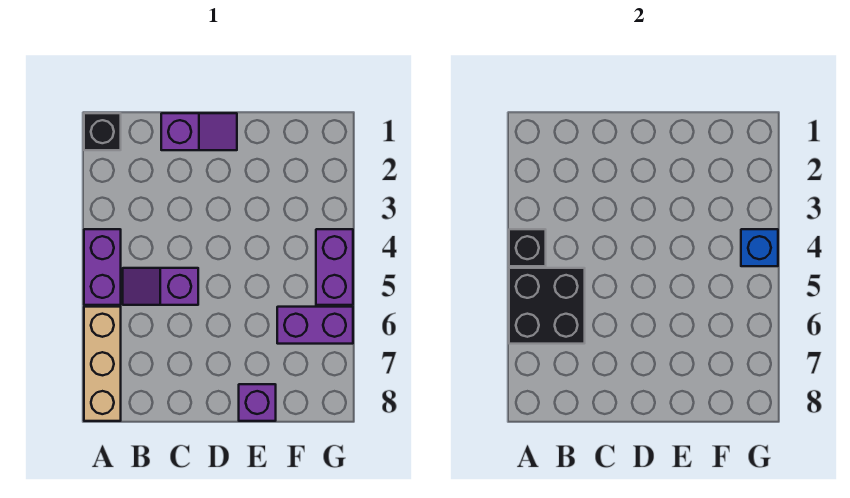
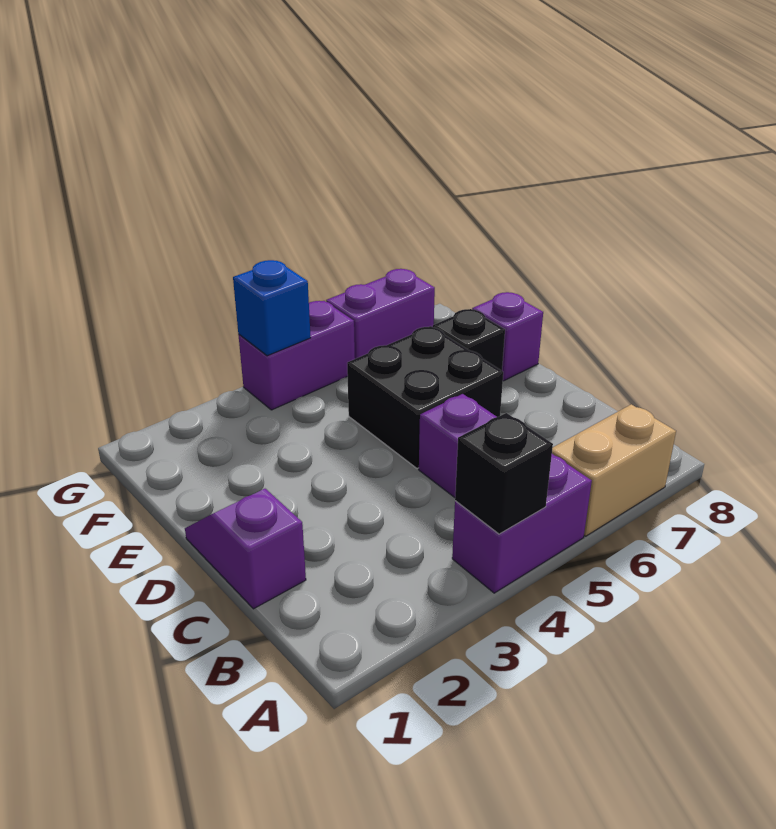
black 1x1 brick [84,113,121,150] -> black 1x1 brick moved to [433,309,505,371]
black 2x2 brick [509,268,585,344] -> black 2x2 brick moved to [347,326,503,468]
tan 1x3 brick [84,307,121,421] -> tan 1x2 brick [552,404,676,536]
purple 1x2 brick [277,307,353,344] -> purple 1x2 brick turned to [326,269,435,359]

